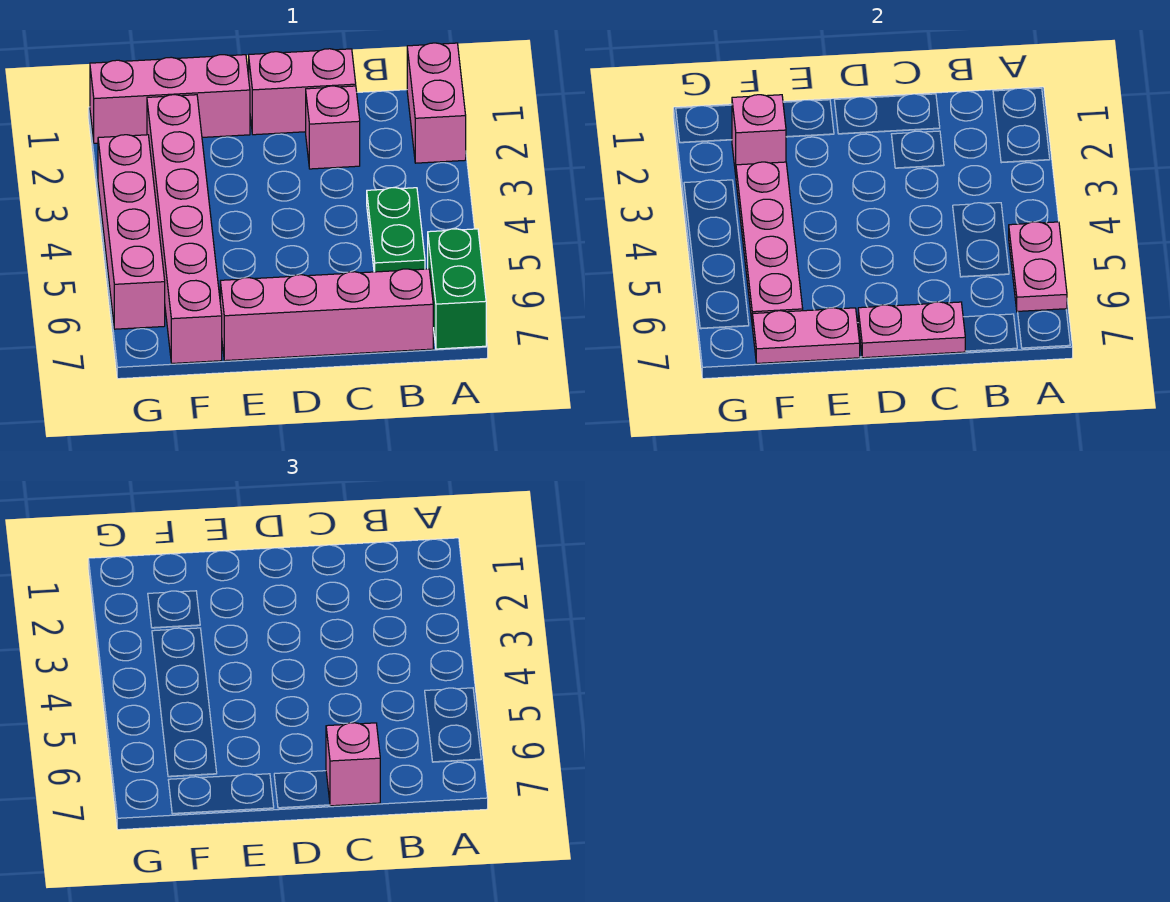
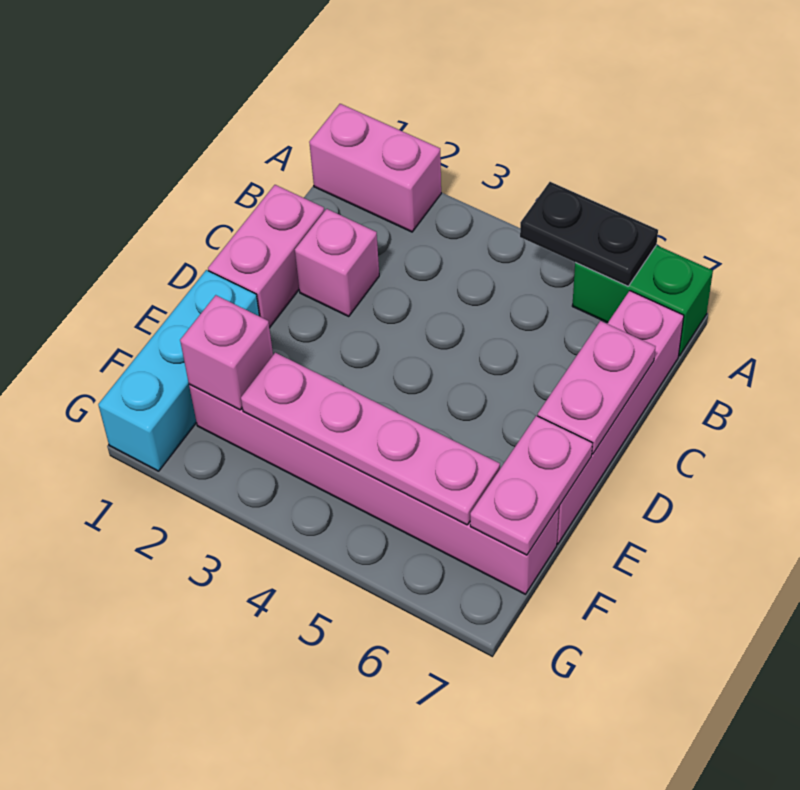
pink 1x2 plate [1009,222,1067,312] -> black 1x2 plate [520,182,658,286]
green 1x2 plate [367,188,425,272] -> none
pink 1x1 brick [326,723,380,806] -> none
pink 1x3 brick [90,55,250,143] -> cyan 1x3 brick [98,270,259,471]
pink 1x4 brick [98,135,165,329] -> none

